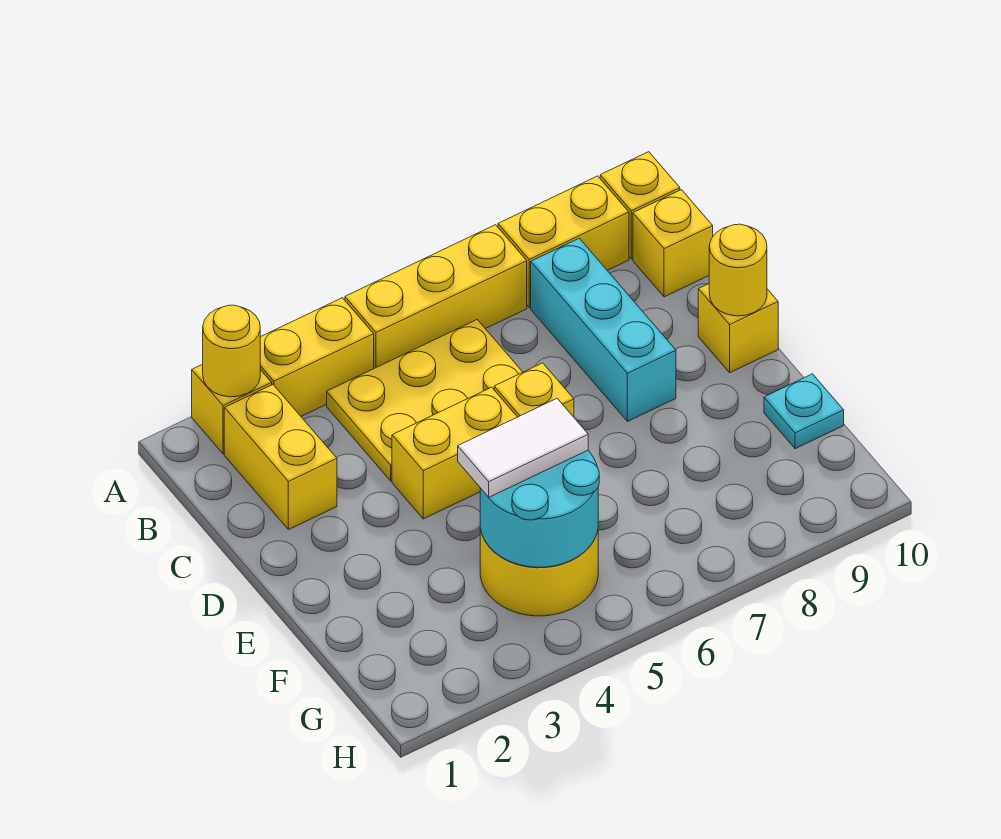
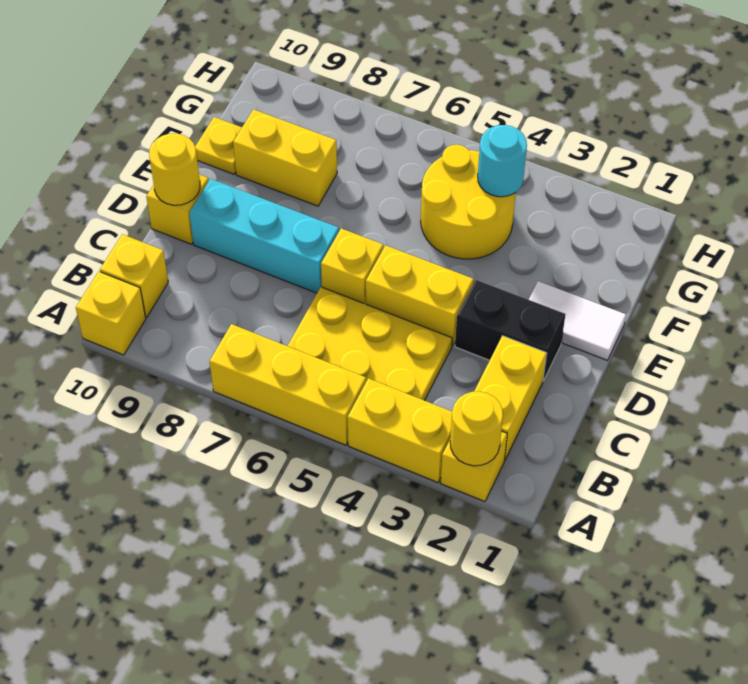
yellow 1x2 brick [498,176,629,307] -> yellow 1x2 brick moved to [233,109,337,206]
cyan 1x3 brick [531,238,676,421] -> cyan 1x3 brick turned to [189,179,339,293]
none -> black 1x2 brick [455,280,566,381]
cyan 2x2 round brick [480,451,599,567] -> cyan 1x1 round brick [478,125,527,197]
white 1x2 tile [458,399,588,497] -> white 1x2 tile moved to [529,281,626,360]
cyan 1x1 plate [764,374,844,449] -> yellow 1x1 plate [195,117,242,174]

